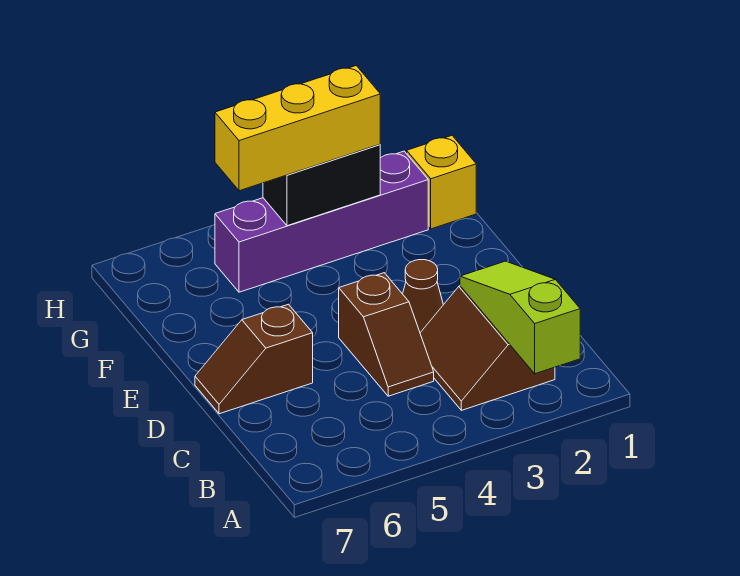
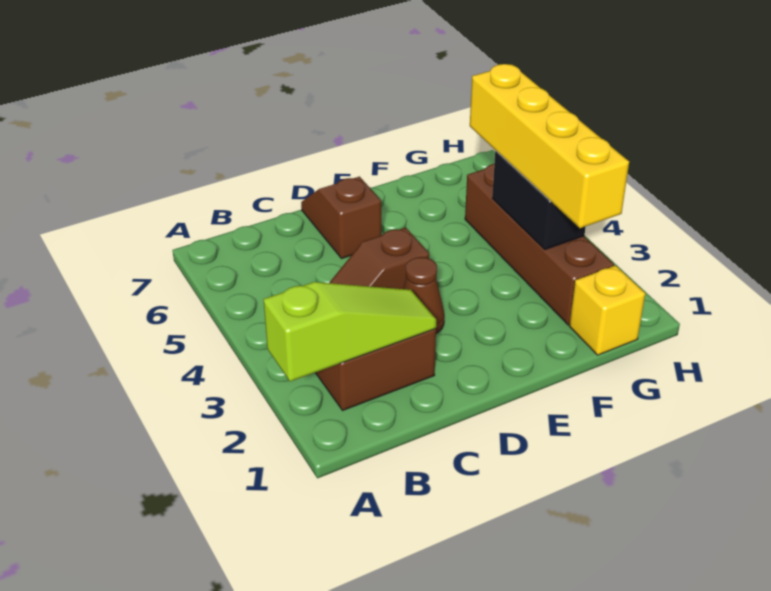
purple 1x4 brick [215,151,428,292] -> brown 1x4 brick [465,164,614,325]
yellow 1x3 brick [215,66,380,191] -> yellow 1x4 brick [470,64,629,228]

